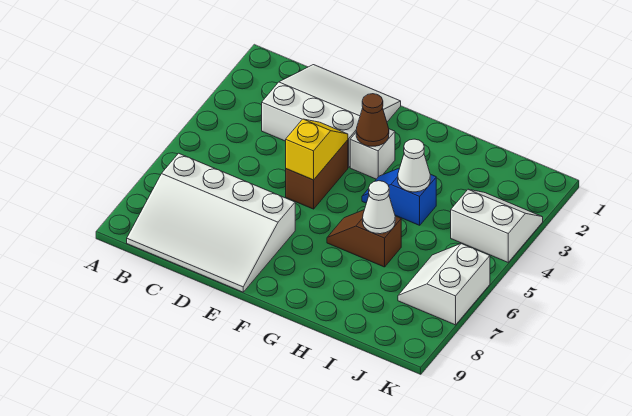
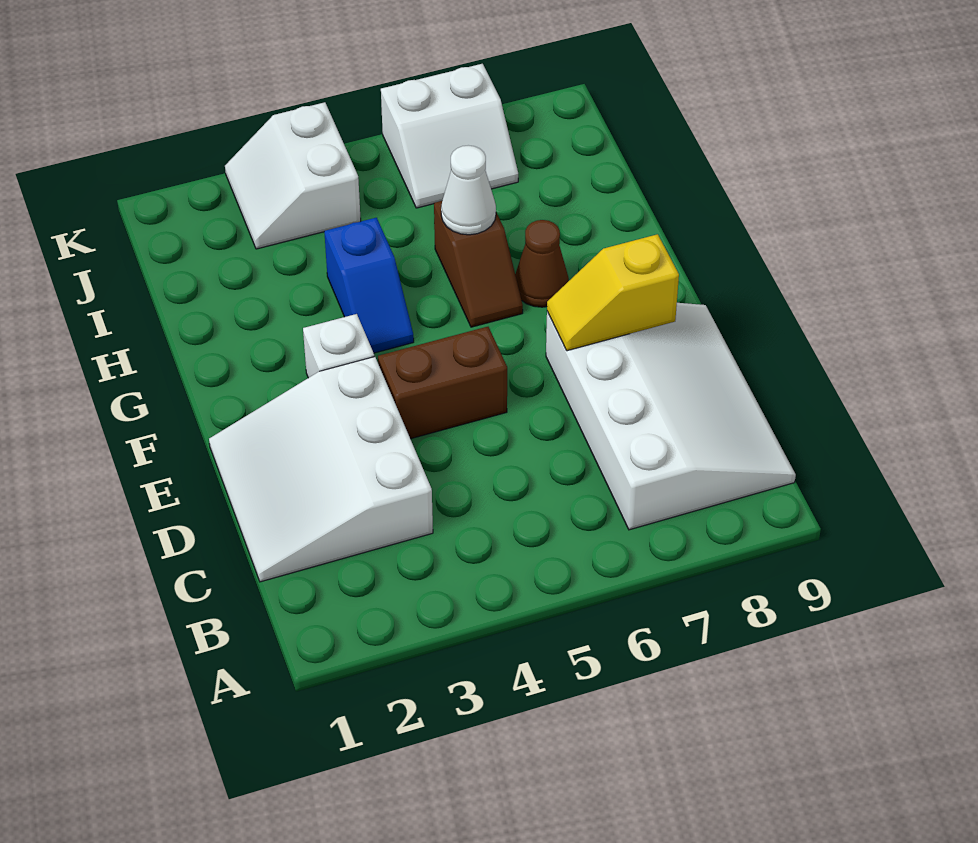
yellow 1x2 slope [286,119,348,180] -> yellow 1x2 slope moved to [547,234,679,351]
brown 1x1 cone [356,94,389,146] -> brown 1x1 cone moved to [515,220,569,307]
white 1x1 cone [398,139,430,192] -> none

